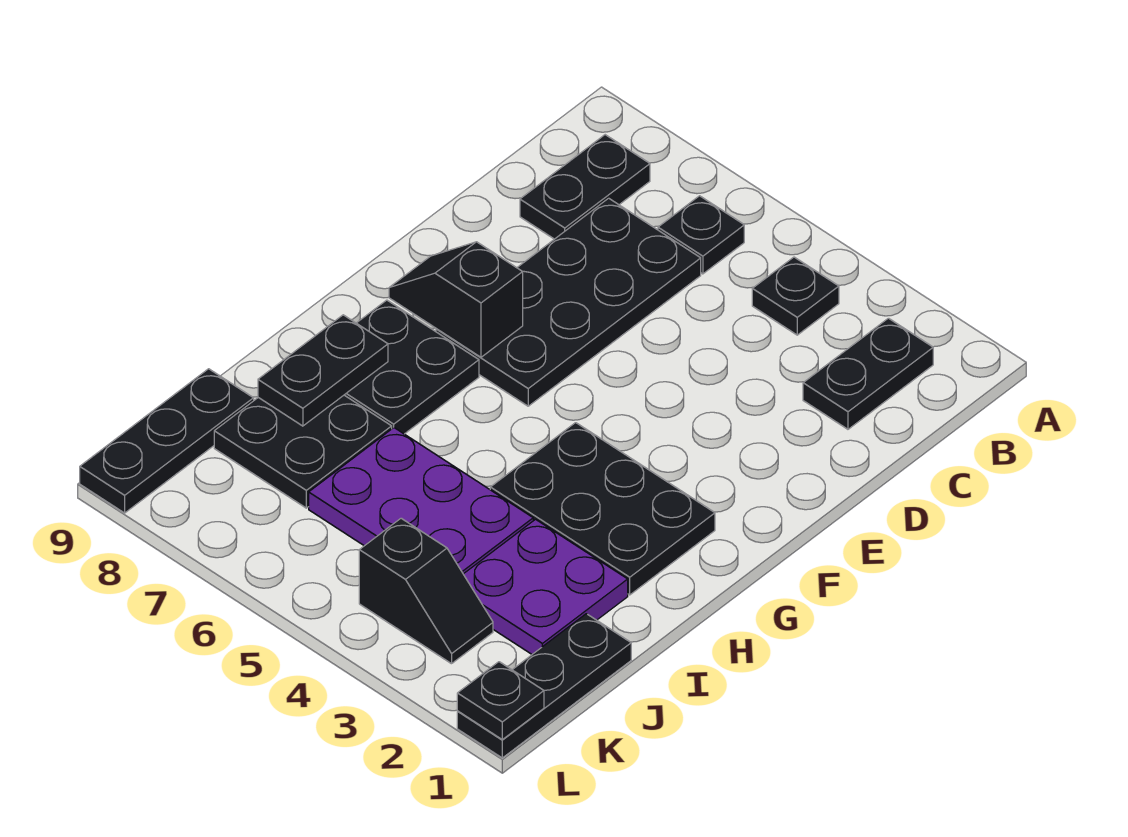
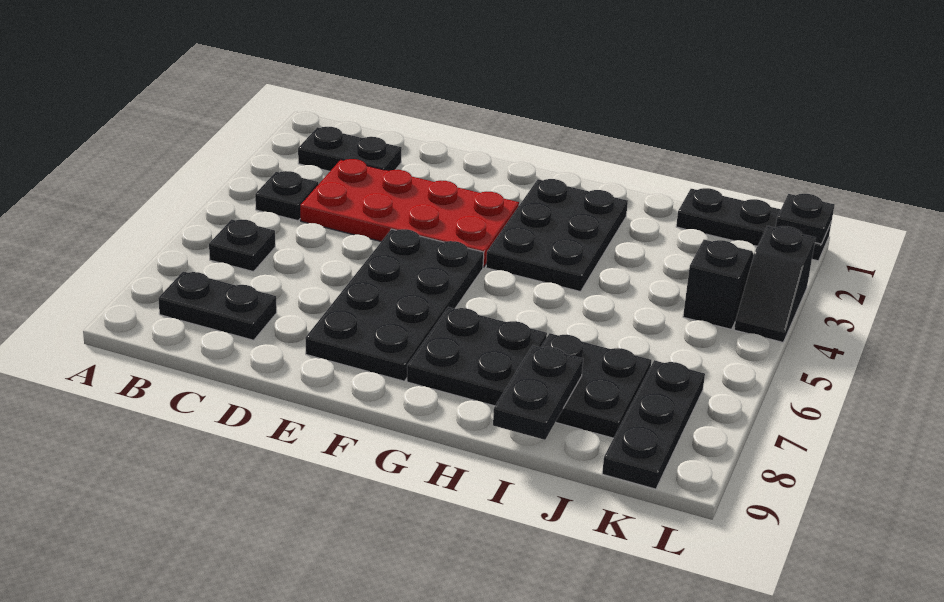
none -> red 2x4 plate [300,159,519,267]
black 2x4 plate [436,198,701,406] -> black 2x4 plate turned to [305,229,484,381]
black 1x2 slope [389,242,523,357] -> black 1x2 slope moved to [734,226,815,342]
black 1x2 plate [258,315,388,426] -> black 1x2 plate turned to [493,345,583,440]
purple 2x2 plate [464,519,628,654] -> none
purple 2x3 plate [309,428,533,574] -> none
black 1x3 plate [80,369,254,513] -> black 1x3 plate turned to [602,360,705,489]

